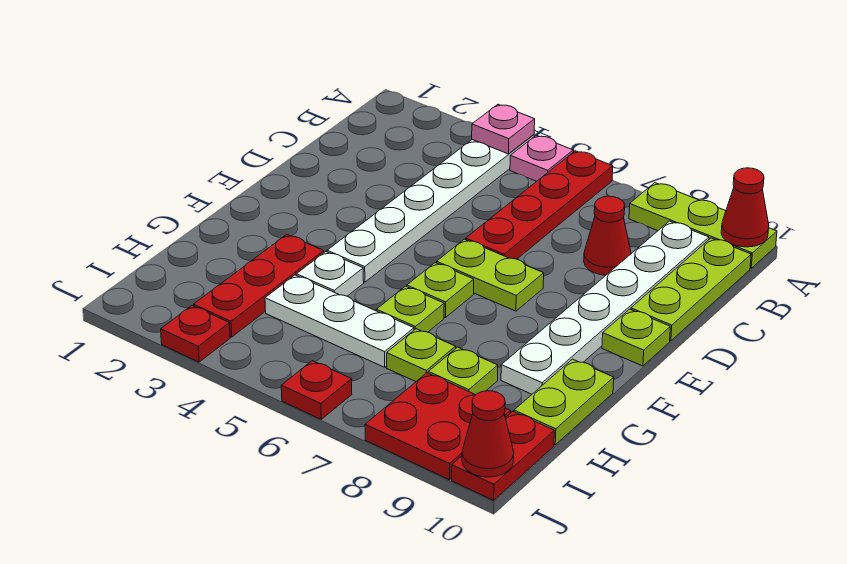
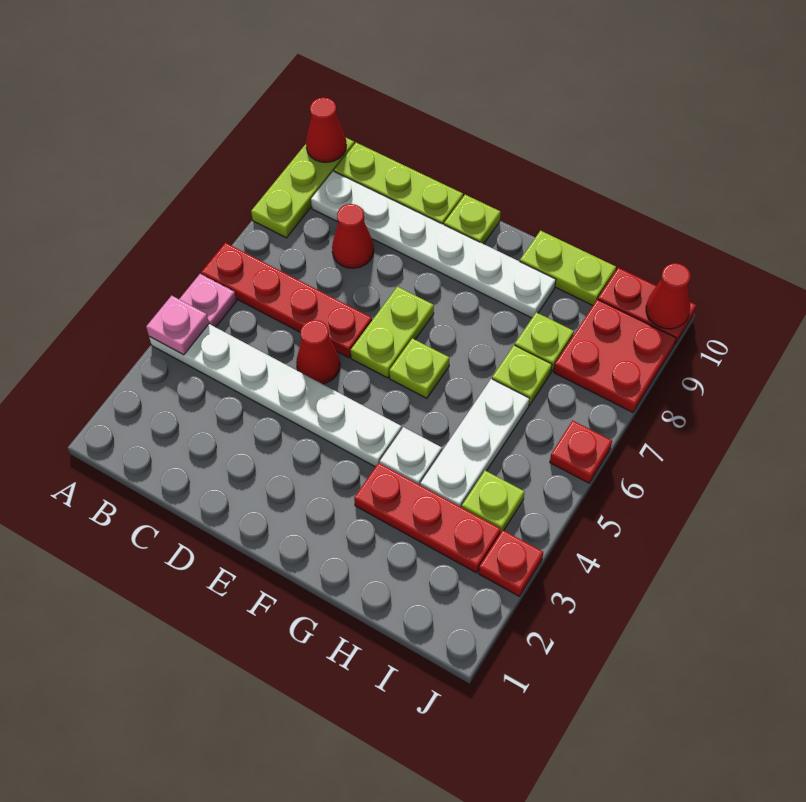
none -> red 1x1 cone [296,320,340,384]
lime 1x1 plate [376,286,444,332] -> lime 1x1 plate moved to [462,471,525,533]

